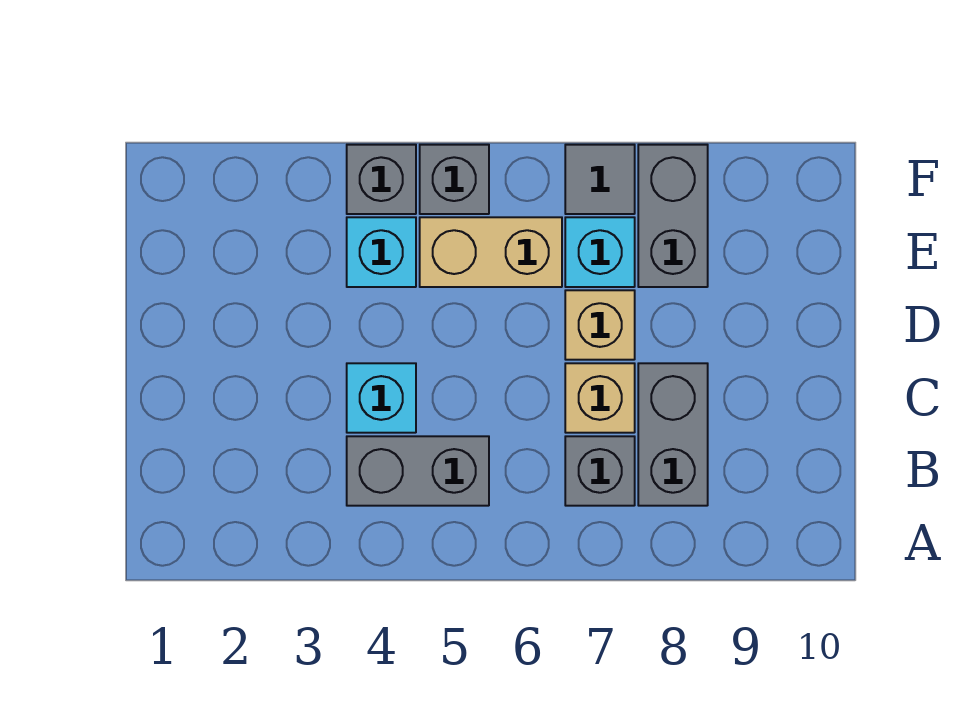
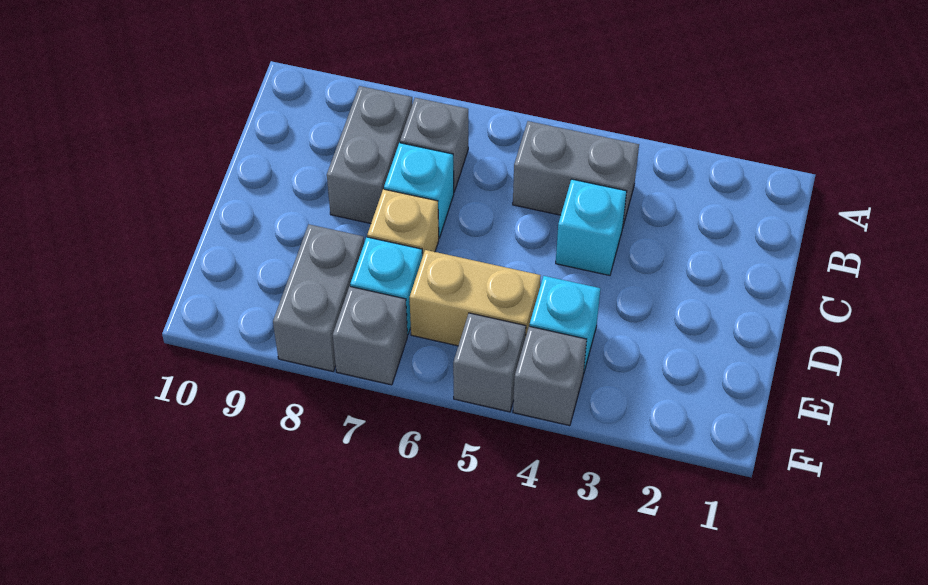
tan 1x1 brick [565,363,635,433] -> cyan 1x1 brick [384,143,454,238]
grey 1x1 tile [565,145,635,214] -> grey 1x1 brick [333,287,408,385]

